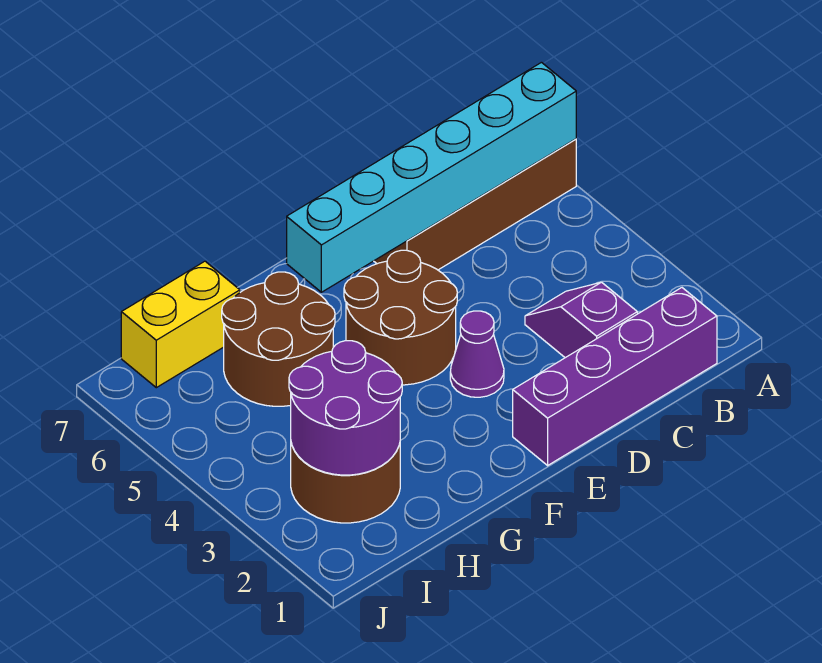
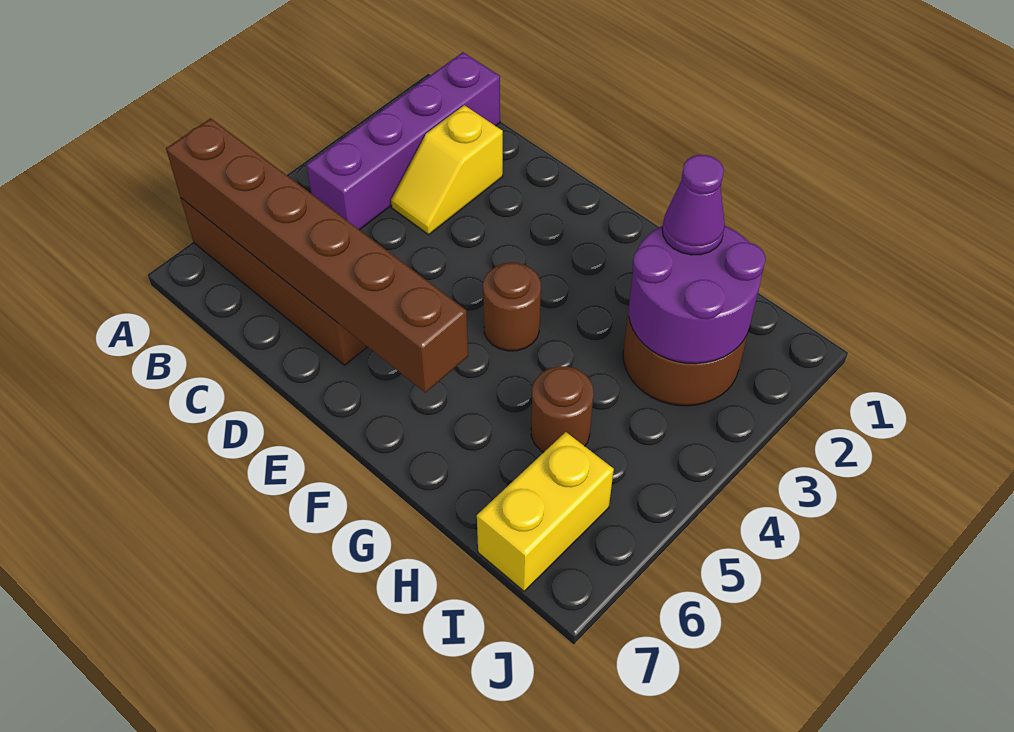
cyan 1x6 brick [287,62,576,292] -> brown 1x6 brick [166,118,468,393]
purple 1x4 brick [513,288,717,465] -> purple 1x4 brick turned to [306,52,500,230]
purple 1x2 slope [525,282,637,358] -> yellow 1x2 slope [391,105,503,235]
purple 1x1 cone [450,311,504,397] -> purple 1x1 cone moved to [662,155,725,255]
brown 2x2 round brick [344,250,457,385] -> brown 1x1 round brick [483,263,541,351]
brown 2x2 round brick [222,272,335,406] -> brown 1x1 round brick [531,366,594,452]
yellow 1x2 brick [121,261,240,388] -> yellow 1x2 brick turned to [477,432,614,591]

